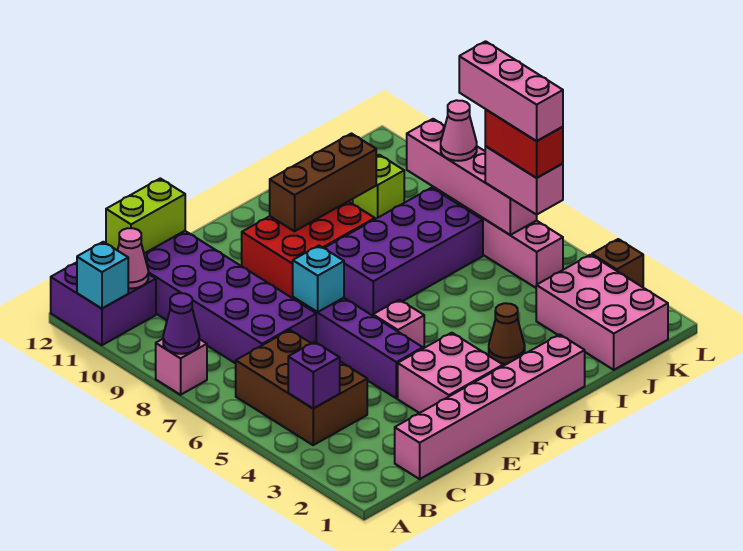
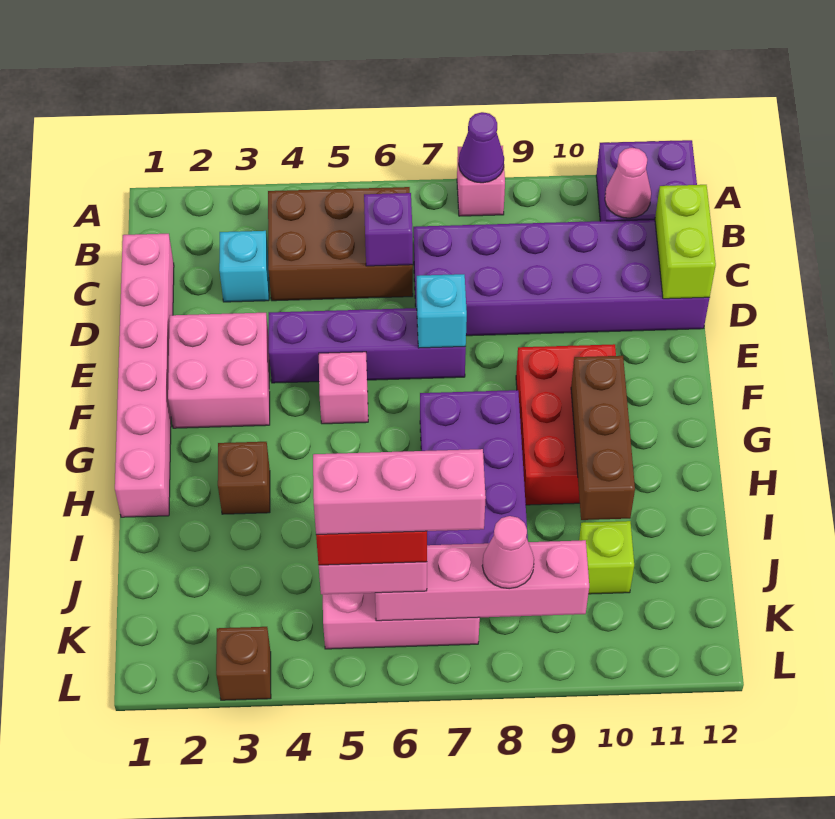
cyan 1x1 brick [77,242,128,309] -> cyan 1x1 brick moved to [219,231,269,302]
purple 1x1 brick [288,342,340,408] -> purple 1x1 brick moved to [364,193,413,266]
brown 1x1 cone [489,303,525,364] -> brown 1x1 brick [218,442,270,514]
pink 2x3 brick [536,255,668,370] -> none

